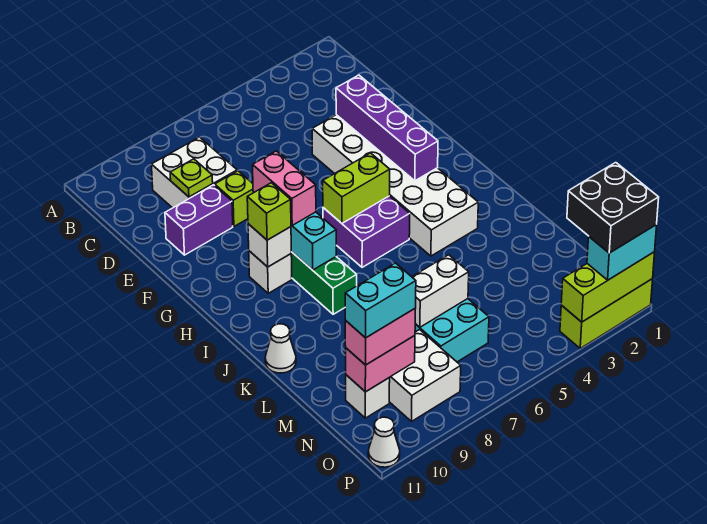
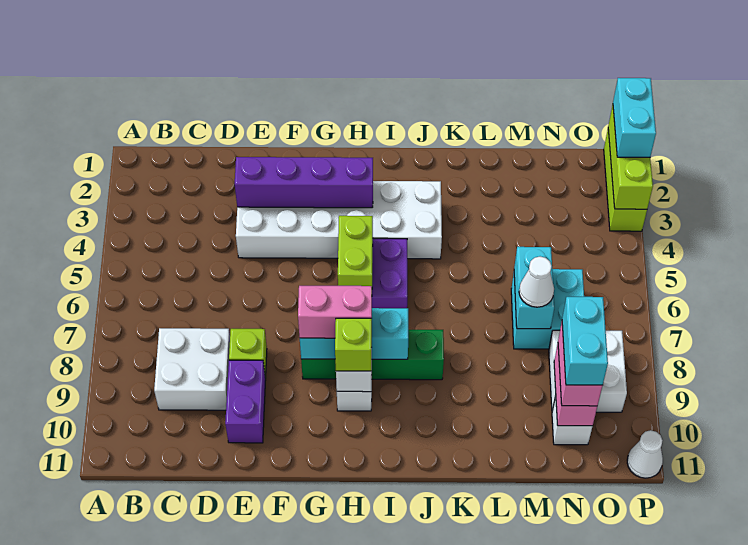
lime 1x1 plate [170,159,213,197] -> none
white 1x1 cone [265,324,296,373] -> white 1x1 cone moved to [519,257,554,307]
white 1x2 brick [412,255,469,327] -> cyan 1x2 brick [514,247,554,329]
black 2x2 brick [567,163,659,253] -> none

